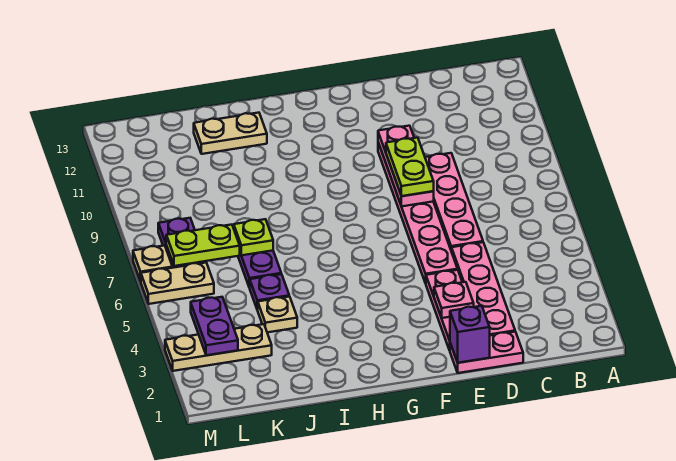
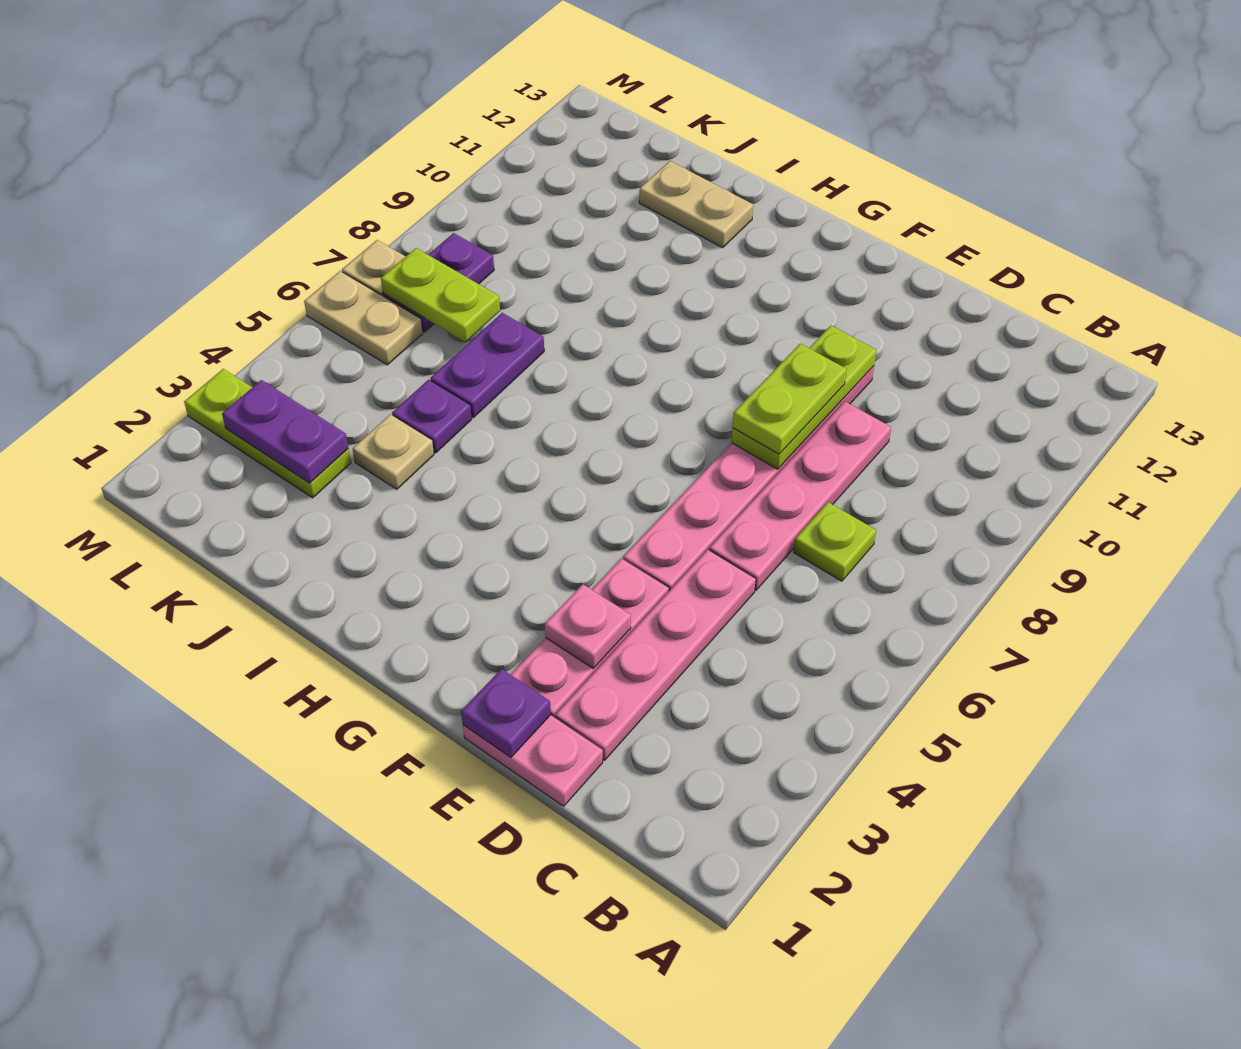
purple 1x1 brick [450,306,490,363] -> purple 1x1 plate [461,669,551,757]
pink 1x3 plate [378,126,434,207] -> lime 1x3 plate [731,326,877,469]
lime 1x1 plate [234,219,273,255] -> lime 1x1 plate moved to [794,502,876,581]
tan 1x3 plate [165,324,272,371] -> lime 1x3 plate [184,369,351,498]
purple 1x2 plate [191,297,238,355] -> purple 1x2 plate turned to [222,380,348,483]

